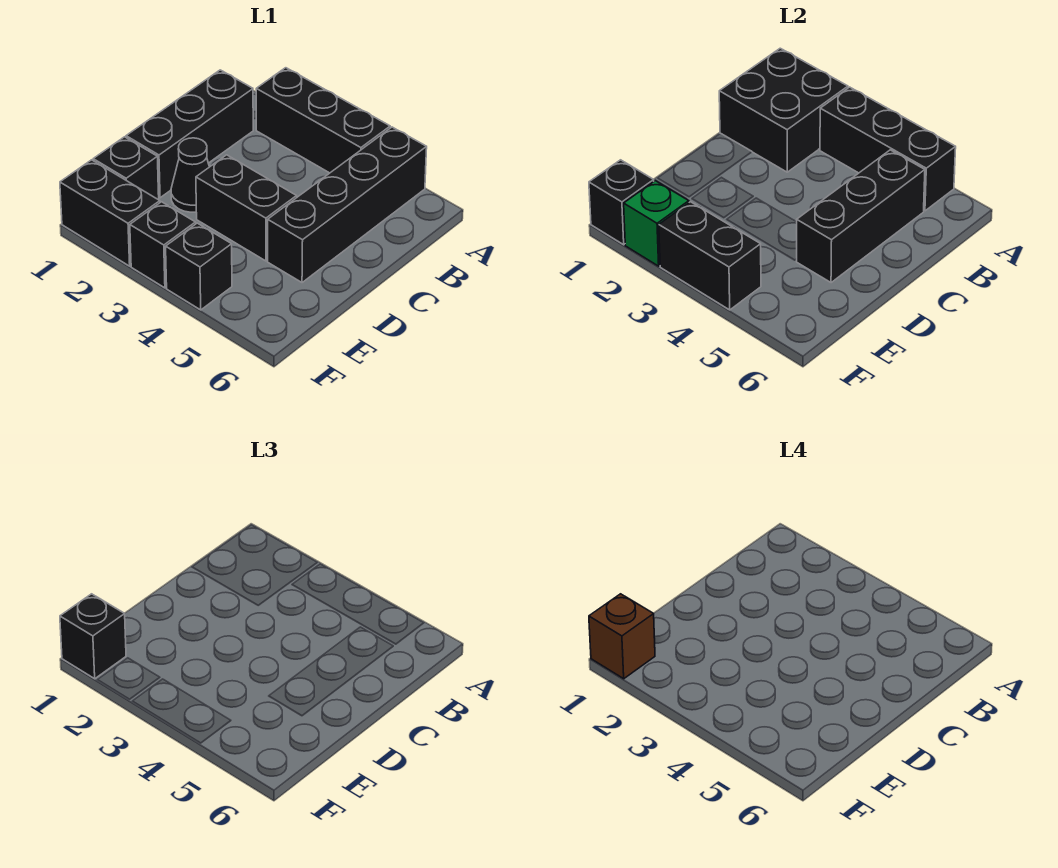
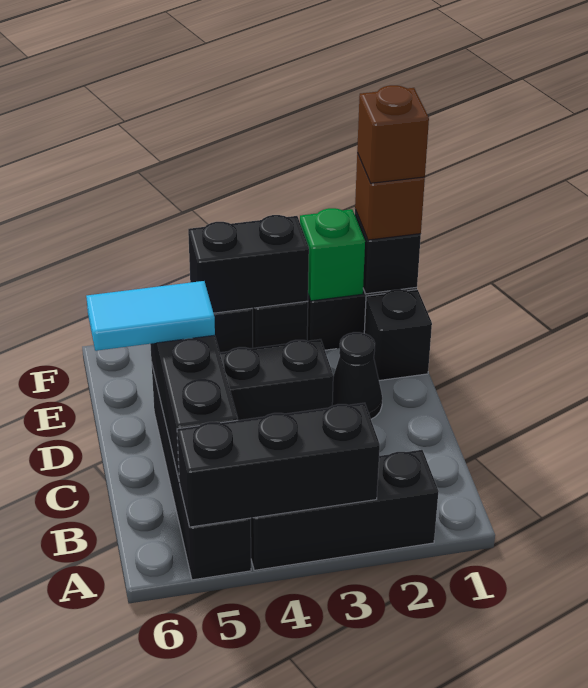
black 2x2 brick [719,48,848,172] -> none
black 1x3 brick [126,70,253,198] -> none
none -> cyan 1x2 tile [86,281,215,351]
black 1x1 brick [60,594,126,679] -> brown 1x1 brick [355,153,425,240]

